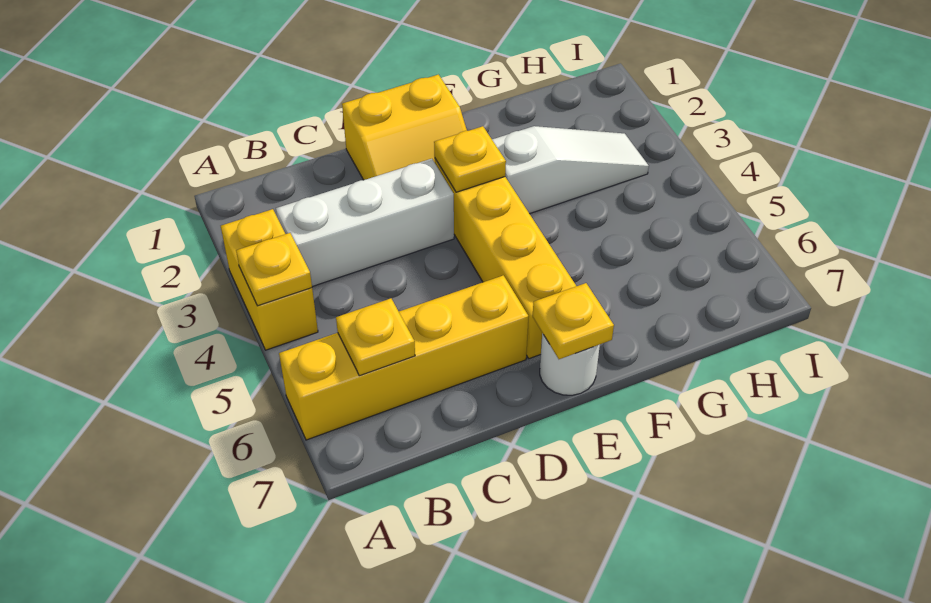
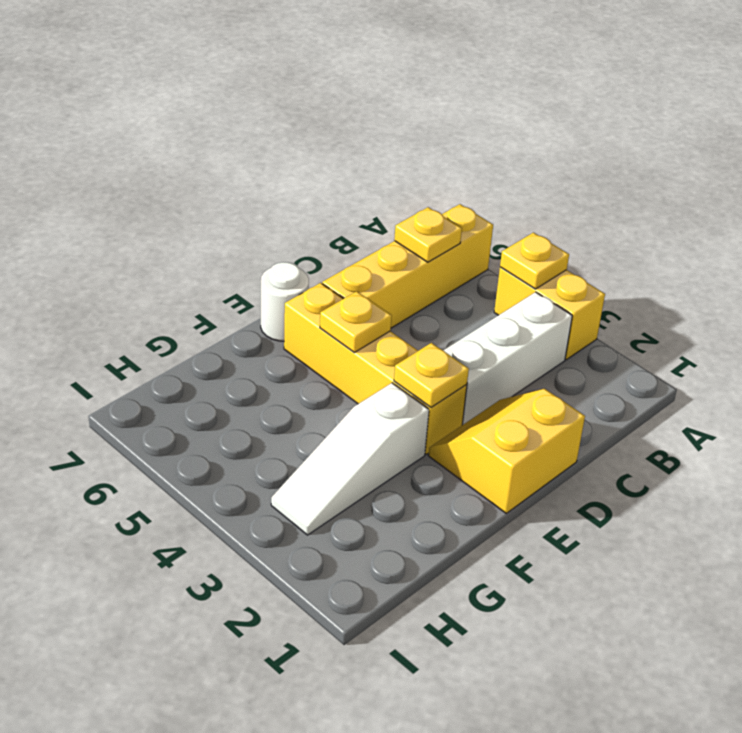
yellow 1x1 plate [533,283,614,359] -> yellow 1x1 plate moved to [320,291,392,353]

